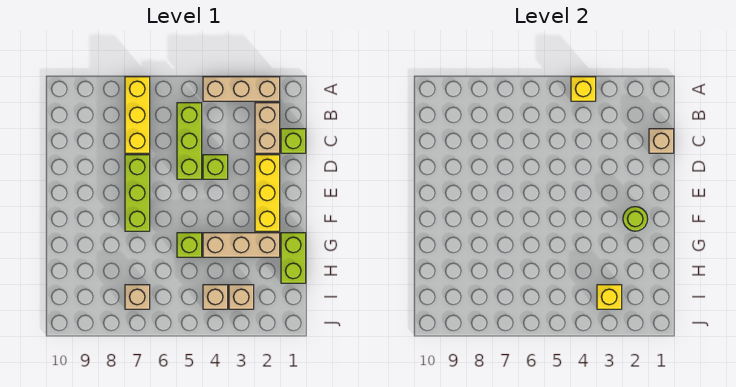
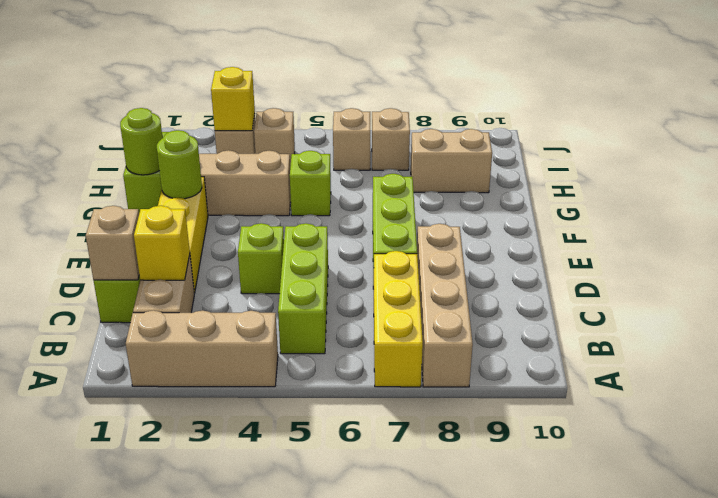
yellow 1x1 brick [571,77,596,101] -> yellow 1x1 brick moved to [134,206,190,280]
none -> tan 1x4 brick [417,224,473,387]
none -> lime 1x1 round brick [120,108,162,175]
none -> tan 1x2 brick [411,129,492,193]
none -> tan 1x1 brick [333,108,370,170]

